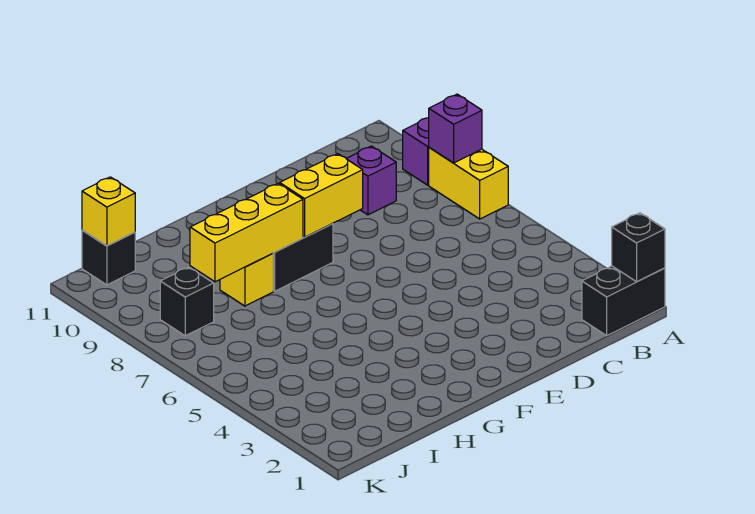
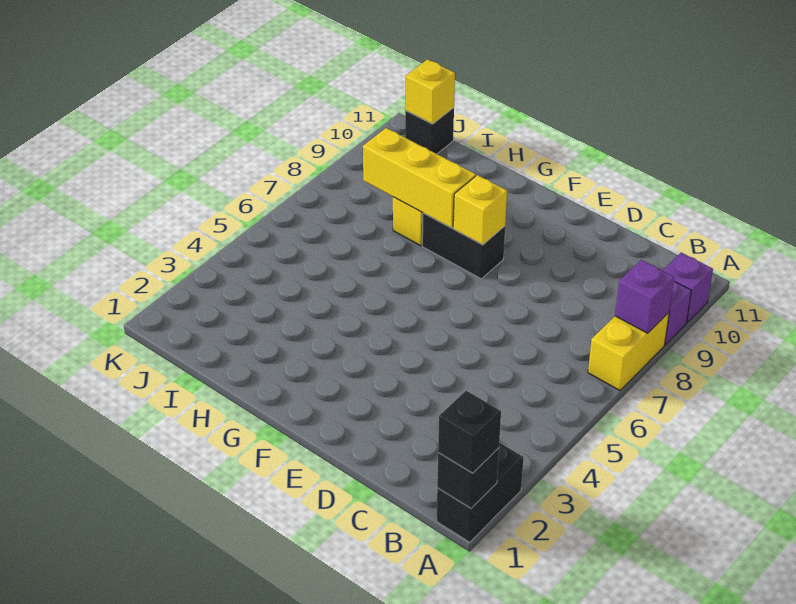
black 1x2 brick [582,266,665,336] -> black 1x2 brick turned to [437,443,524,542]
purple 1x1 brick [346,146,396,215] -> purple 1x1 brick moved to [662,253,713,323]
yellow 1x2 brick [280,154,363,237] -> yellow 1x1 brick [453,175,507,245]
black 1x1 brick [160,267,214,336] -> black 1x1 brick moved to [438,391,501,473]

